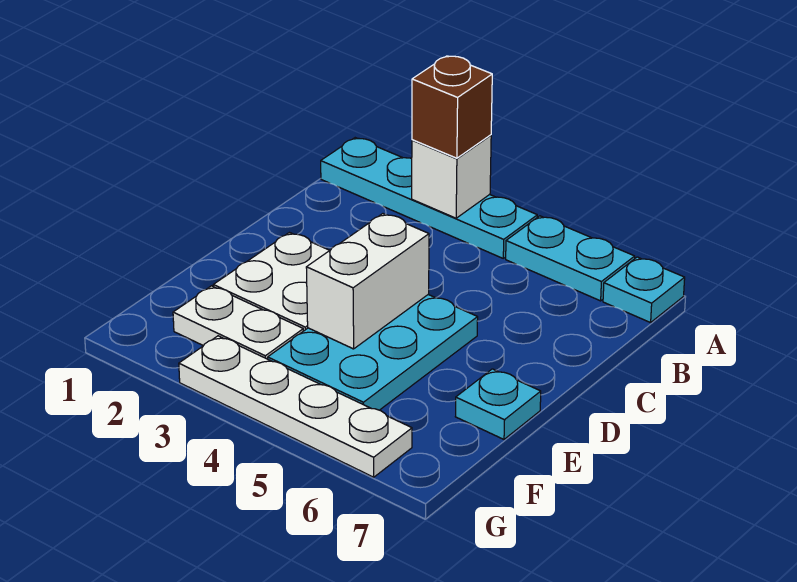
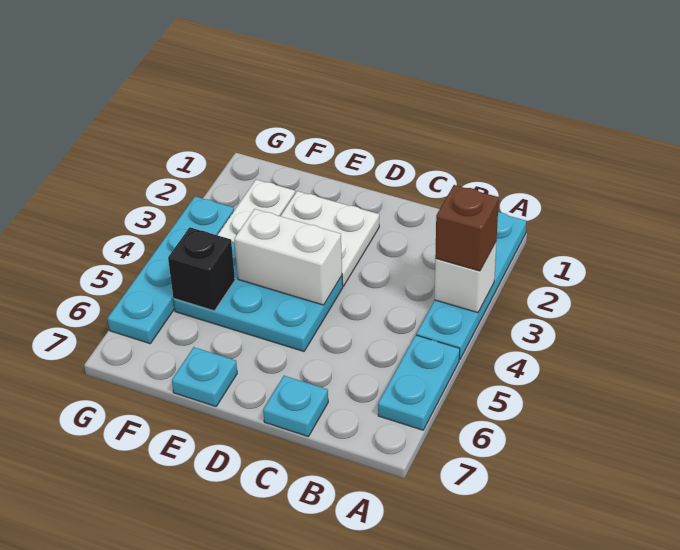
cyan 1x1 plate [603,257,685,323] -> cyan 1x1 plate moved to [263,376,328,436]
none -> black 1x1 brick [168,227,235,311]
white 1x4 plate [179,336,412,477] -> cyan 1x4 plate [108,197,234,344]

